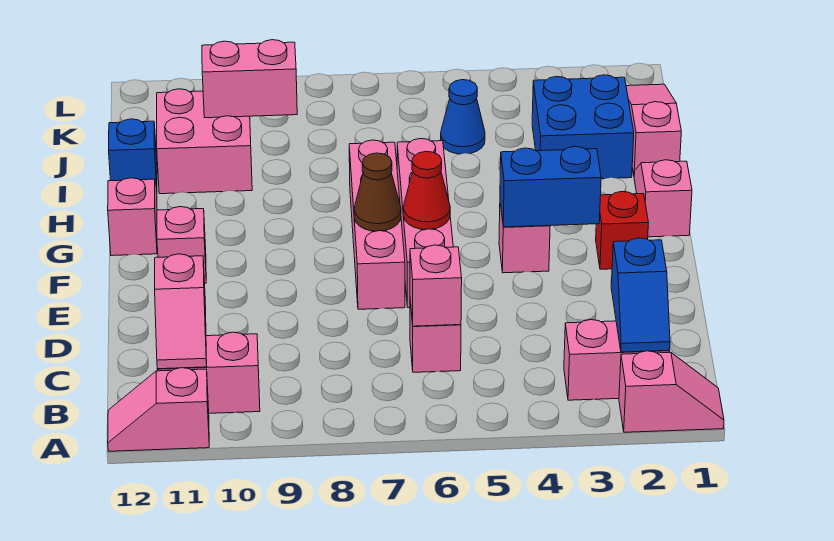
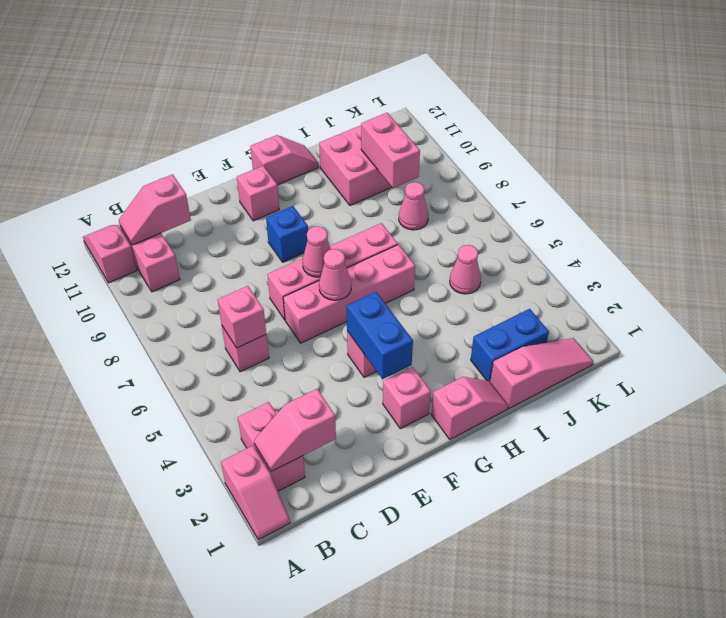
blue 1x2 slope [611,238,670,352] -> pink 1x2 slope [254,389,336,471]
red 1x1 brick [596,192,648,269] -> pink 1x1 brick [383,367,431,429]
red 1x1 cone [403,151,450,230] -> pink 1x1 cone [319,249,351,300]
brown 1x1 cone [354,153,401,231] -> pink 1x1 cone [303,226,331,277]
blue 2x2 brick [532,75,634,179] -> blue 1x2 brick [471,309,549,382]
blue 1x1 brick [109,119,157,187] -> blue 1x1 brick moved to [266,206,308,262]
blue 1x1 cone [441,80,485,154] -> pink 1x1 cone [450,245,481,294]
none -> pink 1x1 cone [399,182,428,230]

